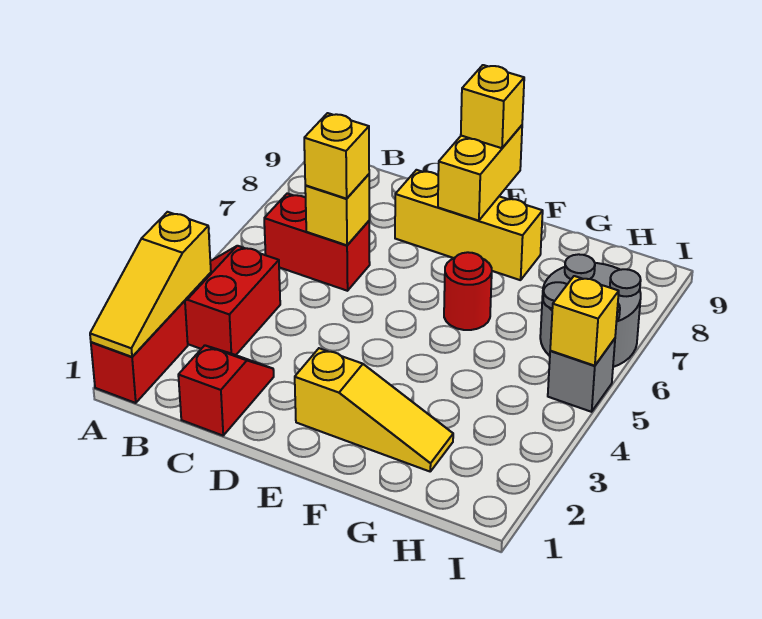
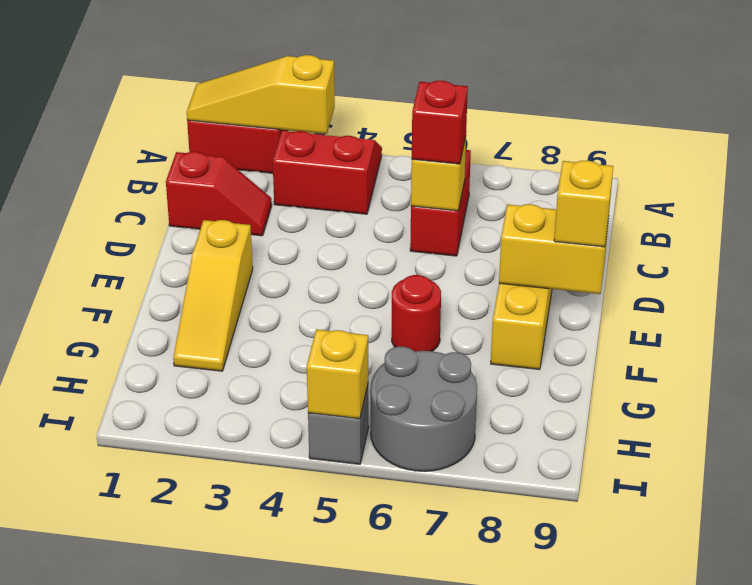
yellow 1x1 brick [304,113,369,199] -> red 1x1 brick [412,81,468,164]

